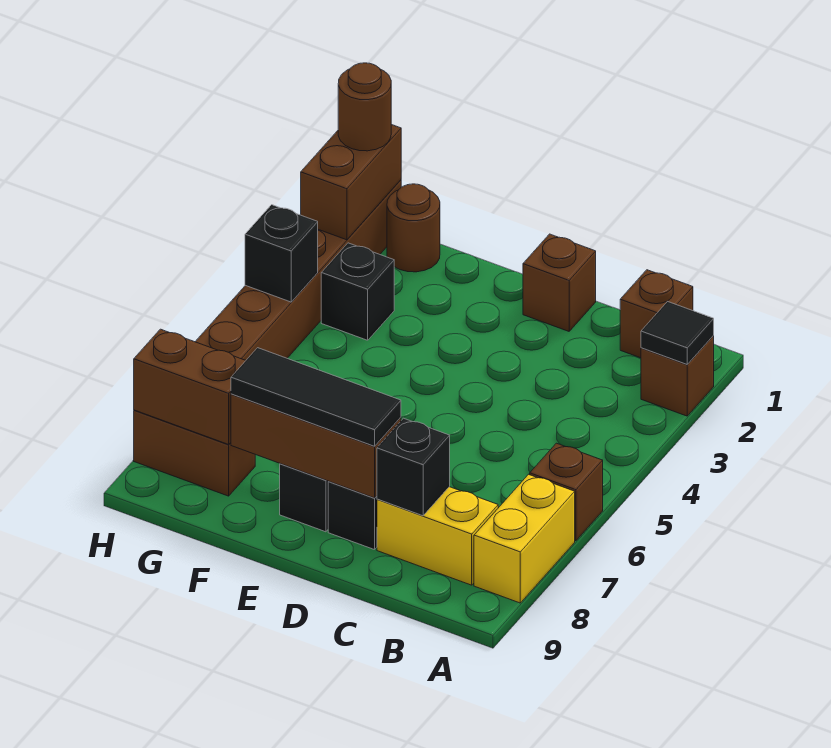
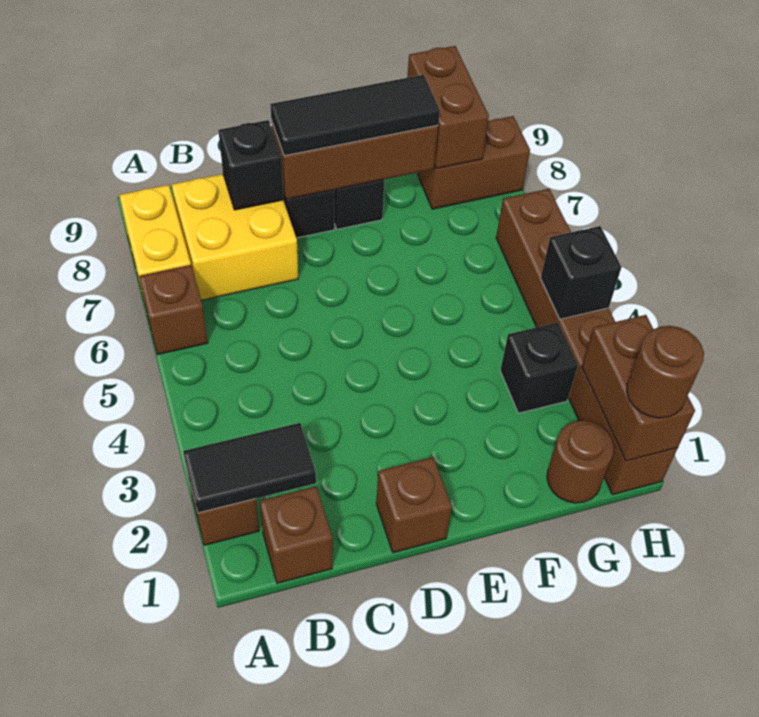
black 1x1 tile [641,301,714,364] -> black 1x2 tile [183,423,316,513]
yellow 1x2 brick [377,487,498,585] -> yellow 2x2 brick [172,174,298,300]
brown 1x2 brick [134,329,246,444] -> brown 1x2 brick turned to [407,46,489,169]

